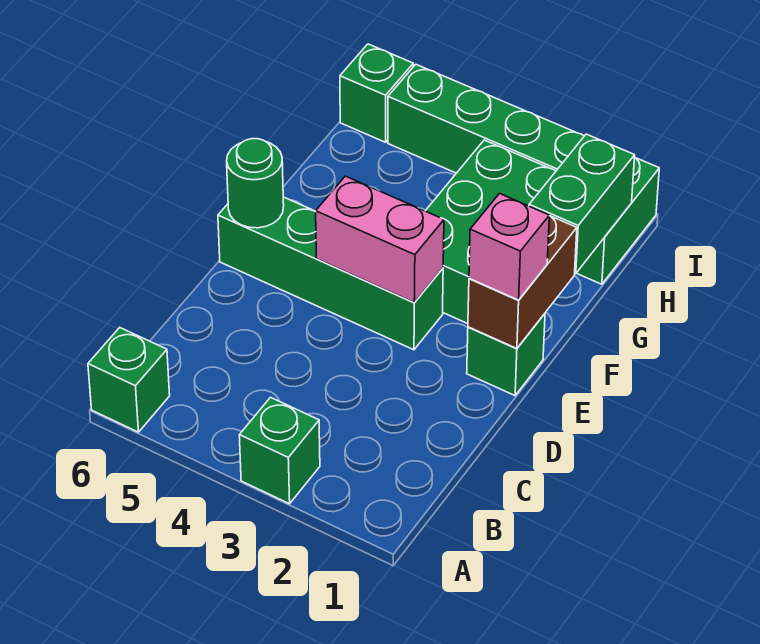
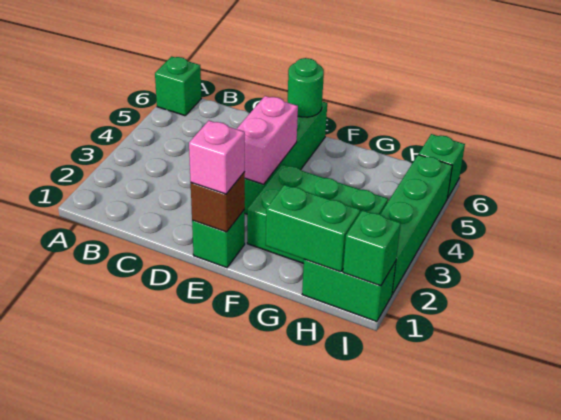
green 1x1 brick [239,397,320,504] -> green 1x1 brick moved to [343,210,401,286]
brown 1x2 brick [468,216,577,348] -> brown 1x1 brick [191,172,245,232]

